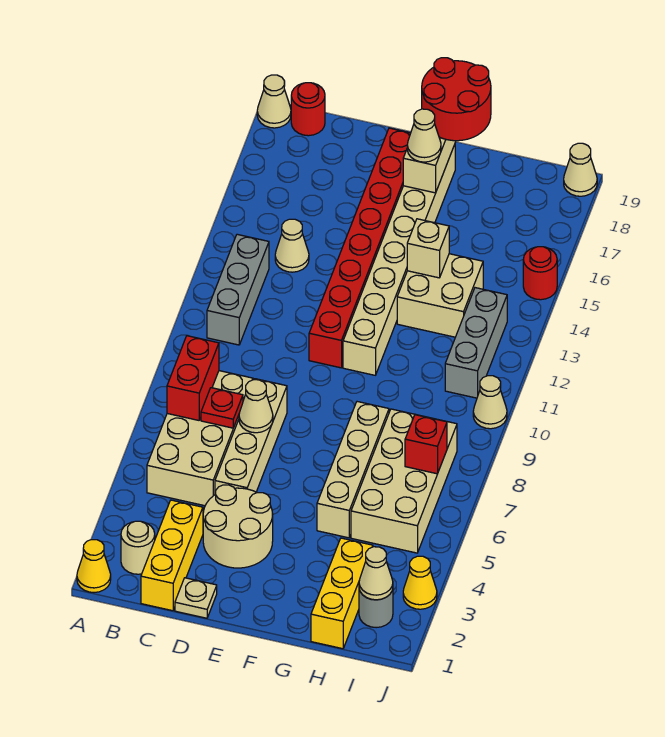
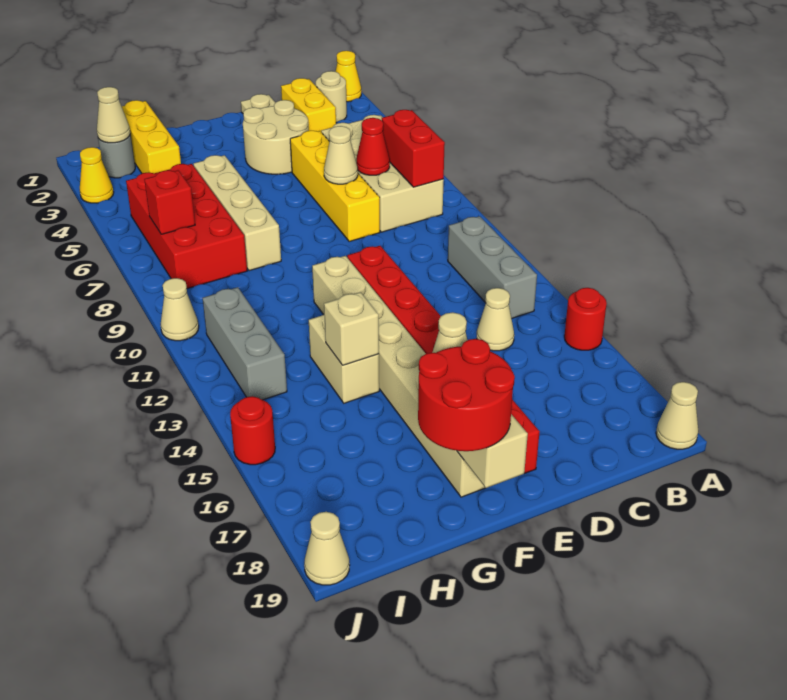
red 1x1 round brick [291,83,325,136] -> red 1x1 round brick moved to [564,288,607,350]
yellow 1x3 brick [141,500,203,611] -> yellow 1x2 brick [281,78,336,132]
red 1x1 plate [201,388,243,428] -> red 1x1 cone [356,118,390,175]
tan 1x4 brick [215,379,287,494] -> yellow 1x4 brick [290,131,380,241]
tan 2x2 brick [397,254,483,337] -> tan 1x2 brick [309,315,379,403]
tan 2x4 brick [351,409,457,553] -> red 2x4 brick [126,164,247,289]

